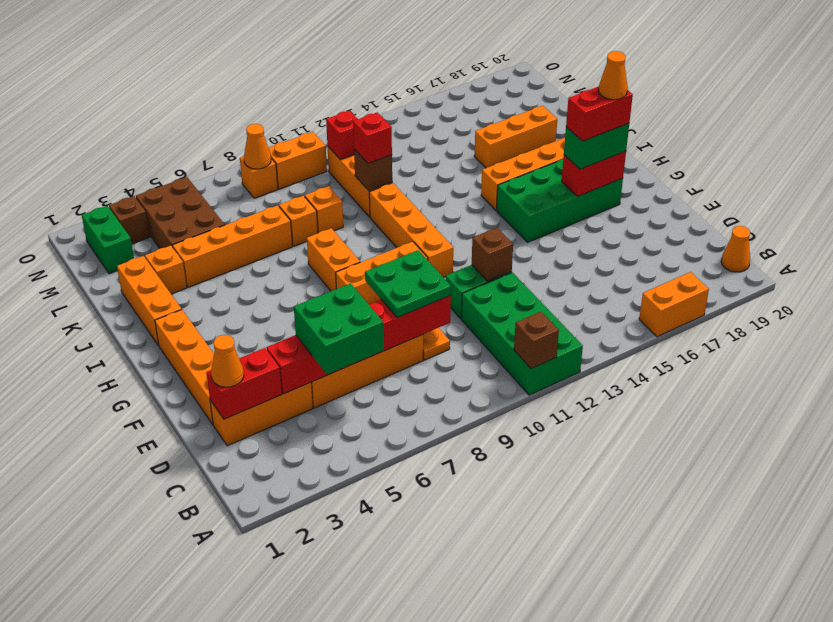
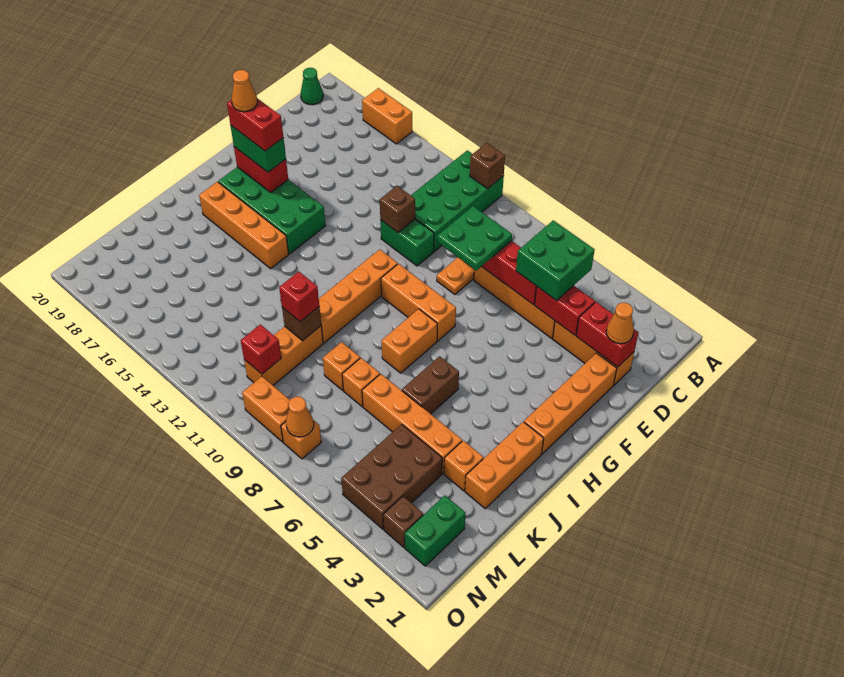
orange 1x1 cone [721,226,750,272] -> green 1x1 cone [301,68,323,105]
none -> brown 1x2 brick [402,356,459,414]
orange 1x3 brick [474,106,557,168] -> none

